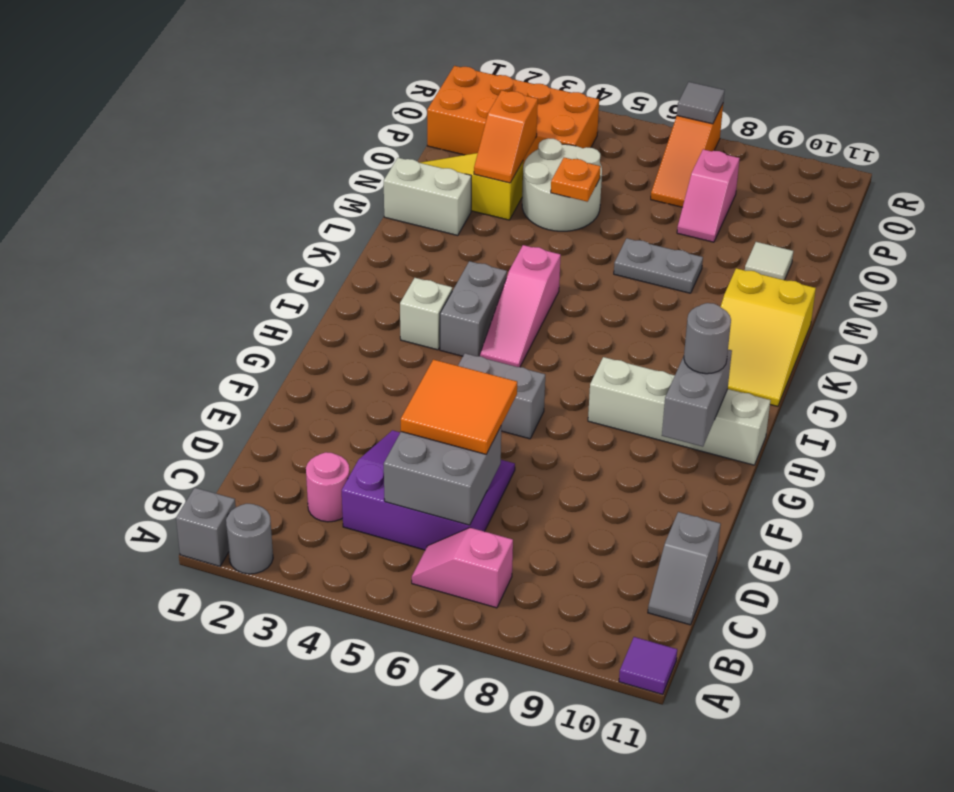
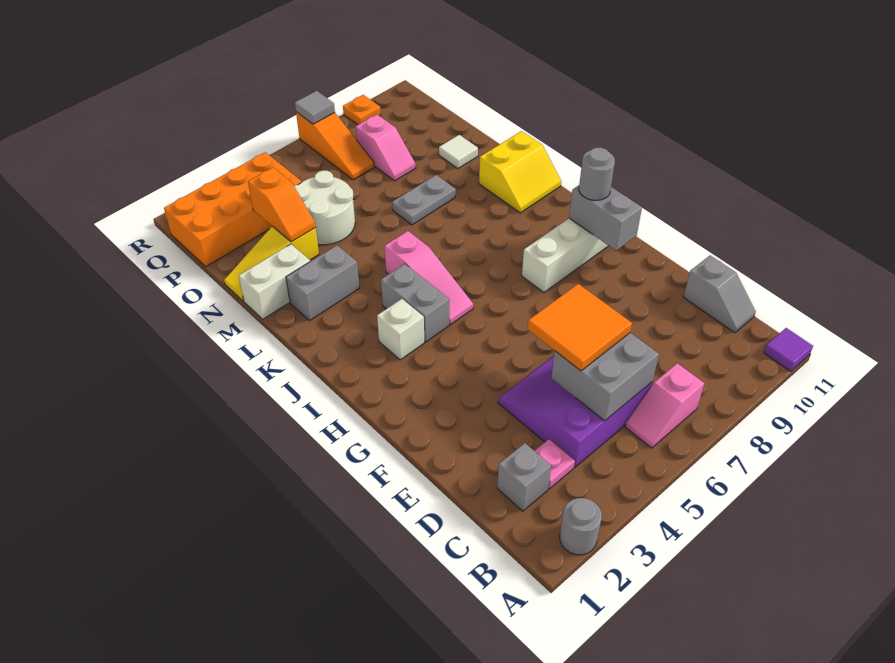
grey 1x1 brick [176,488,236,566] -> grey 1x1 brick moved to [497,443,551,511]
pink 1x1 round brick [306,452,350,522] -> pink 1x1 plate [535,439,575,489]
grey 1x2 brick [458,353,545,439] -> grey 1x2 brick moved to [286,245,359,320]
yellow 2x3 slope [720,268,816,406] -> yellow 2x2 slope [479,131,561,213]
orange 1x1 plate [551,158,601,202] -> orange 1x1 plate moved to [343,95,381,125]

